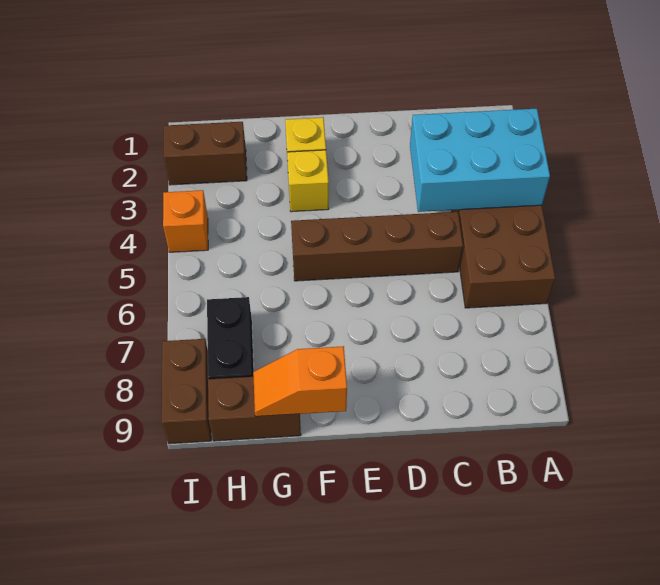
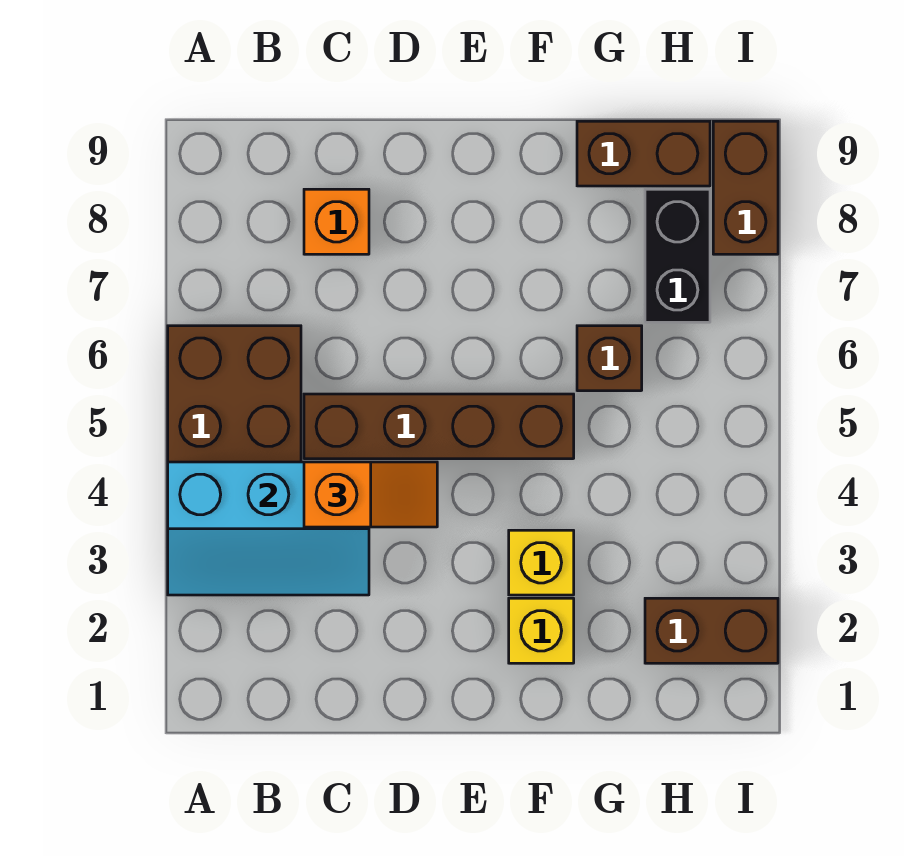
cyan 2x3 brick [410,108,550,212] -> cyan 2x3 slope [168,462,369,595]
orange 1x2 slope [253,346,347,416] -> orange 1x2 slope moved to [304,462,437,527]
none -> brown 1x1 brick [577,326,642,391]
orange 1x1 brick [163,190,208,252] -> orange 1x1 brick moved to [304,189,369,254]

